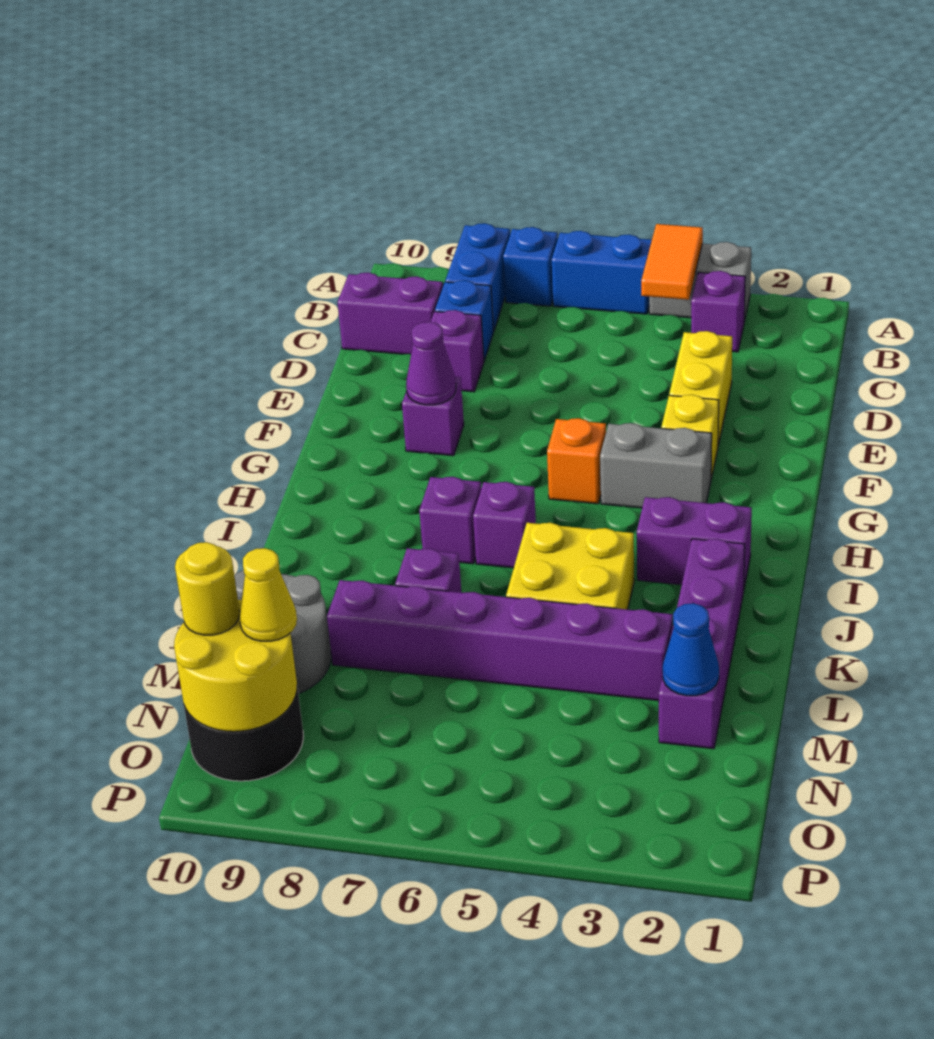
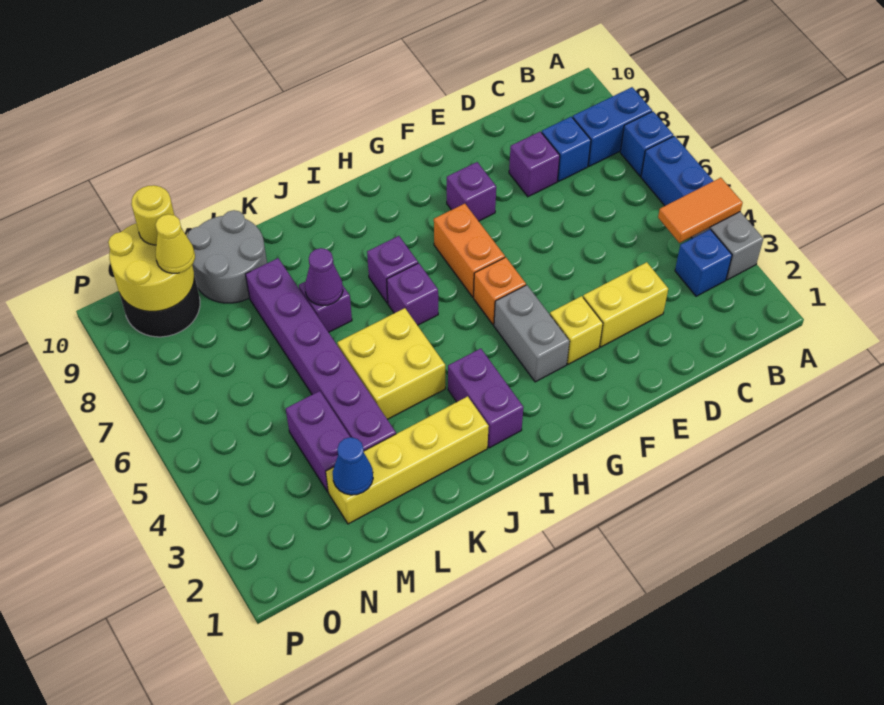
purple 1x1 brick [691,271,745,352] -> blue 1x1 brick [675,229,732,296]
purple 1x2 brick [338,273,443,354] -> purple 1x2 brick moved to [286,391,350,492]
purple 1x1 cone [406,322,456,405] -> purple 1x1 cone moved to [305,248,343,306]
none -> orange 1x2 brick [434,204,505,297]
purple 1x4 brick [659,539,745,749] -> yellow 1x4 brick [326,396,489,524]

